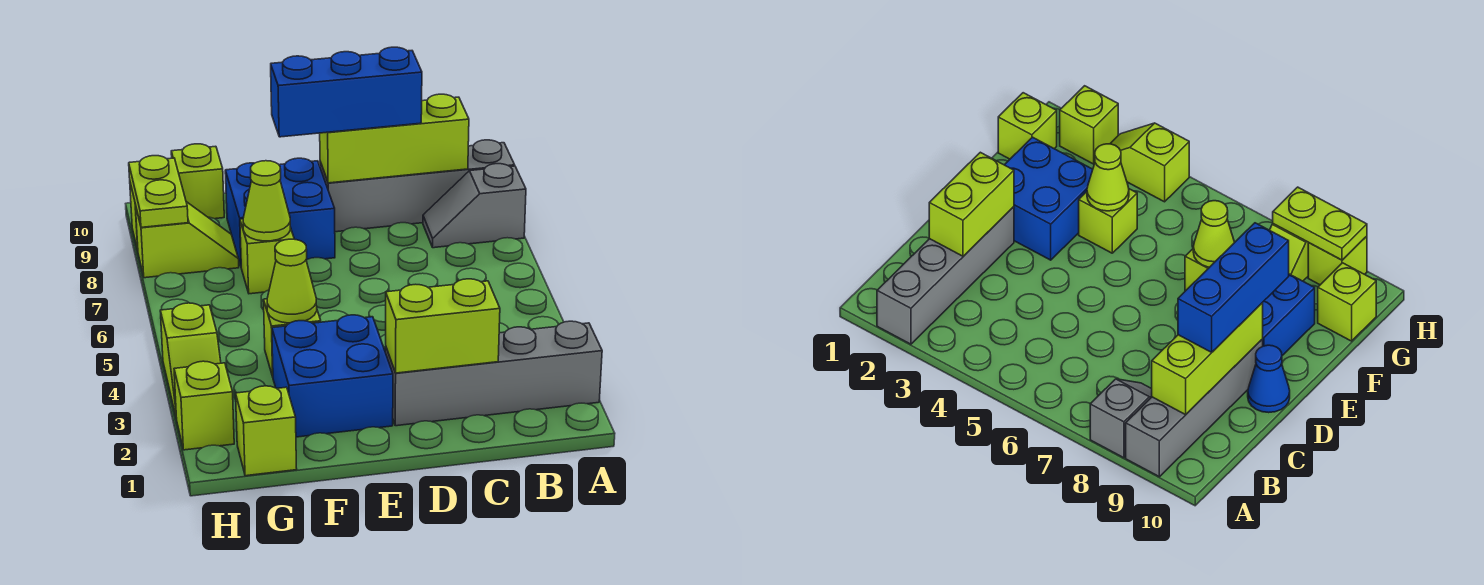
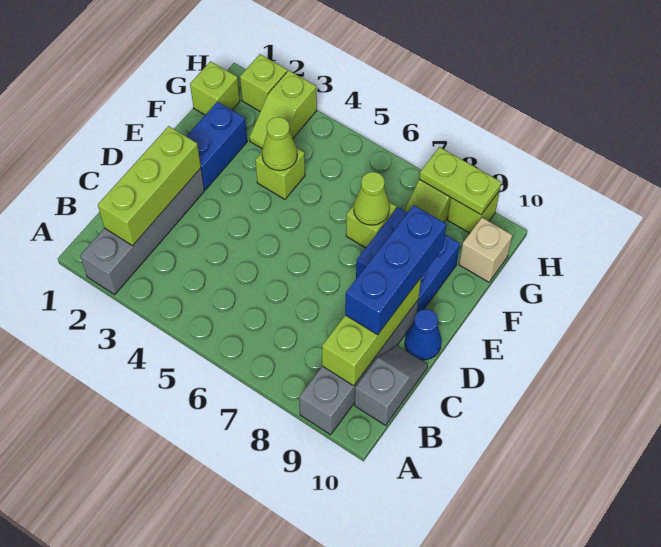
grey 1x2 slope [423,164,526,248] -> grey 1x2 slope moved to [355,346,428,425]
lime 1x2 brick [386,279,500,373] -> lime 1x3 brick [98,126,201,246]
blue 2x2 brick [272,315,393,437] -> blue 1x2 brick [186,102,247,190]
lime 1x1 brick [171,144,224,219] -> tan 1x1 brick [459,218,512,282]
lime 1x2 slope [160,303,221,419] -> lime 1x2 slope turned to [249,70,317,149]

